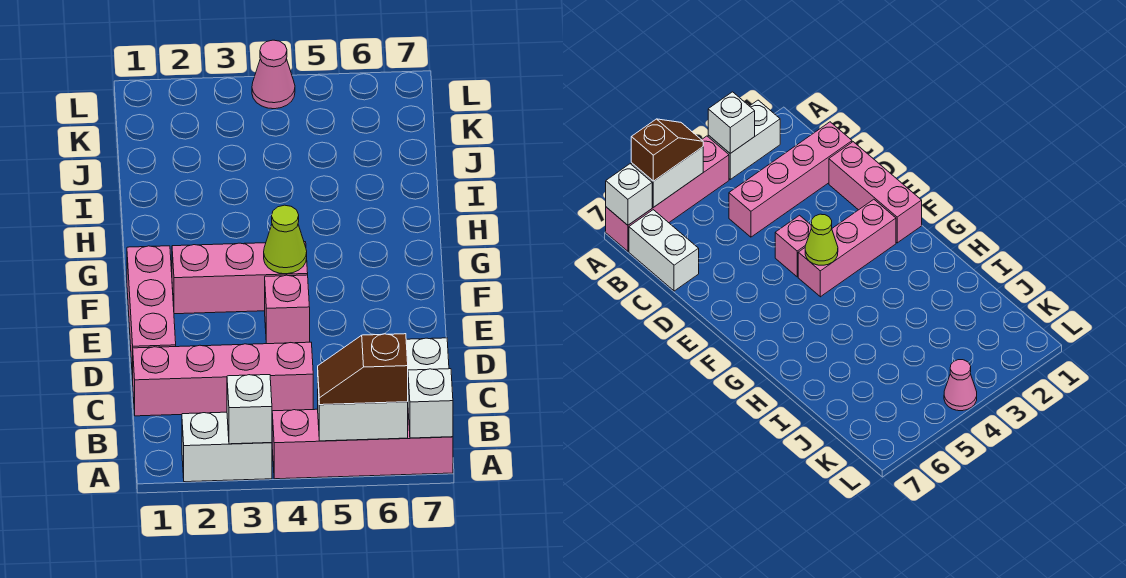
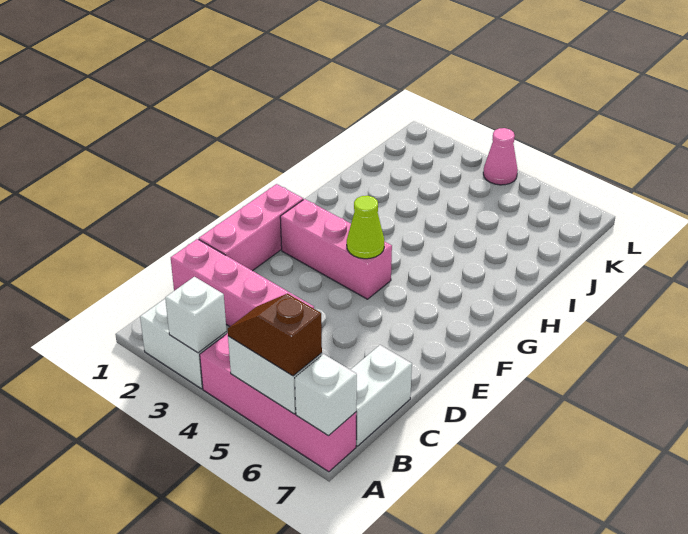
pink 1x1 brick [265,275,310,344] -> none

